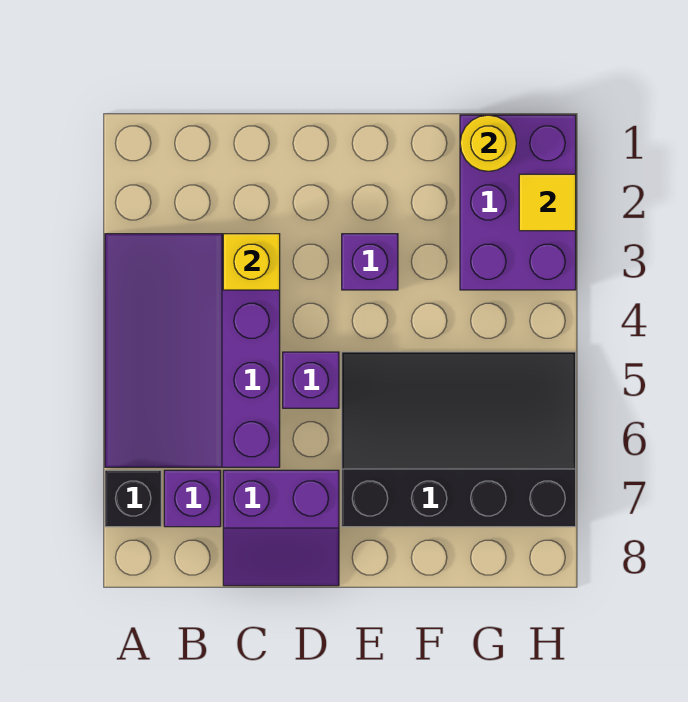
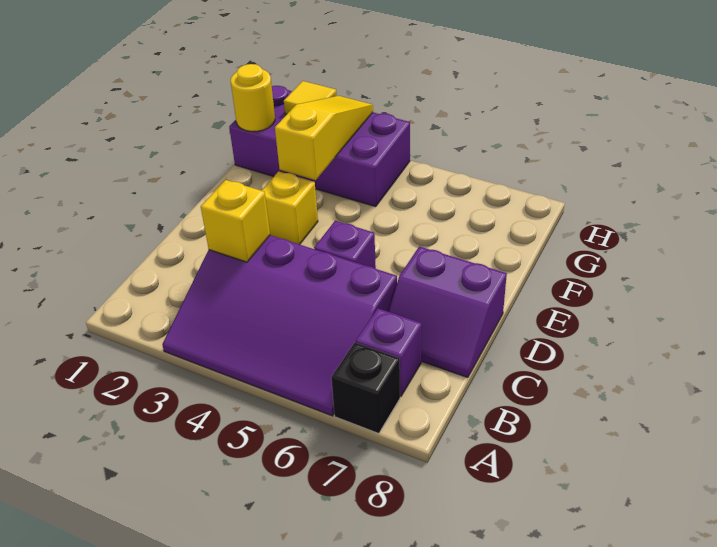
purple 2x2 slope [223,470,339,586] -> purple 2x2 slope turned to [388,246,507,378]
purple 1x1 brick [342,234,398,290] -> yellow 1x1 brick [261,171,318,245]
black 3x4 slope [342,352,576,527] -> none
none -> yellow 1x3 slope [275,96,373,180]
purple 2x3 brick [460,115,576,290] -> purple 2x4 brick [229,86,410,207]

